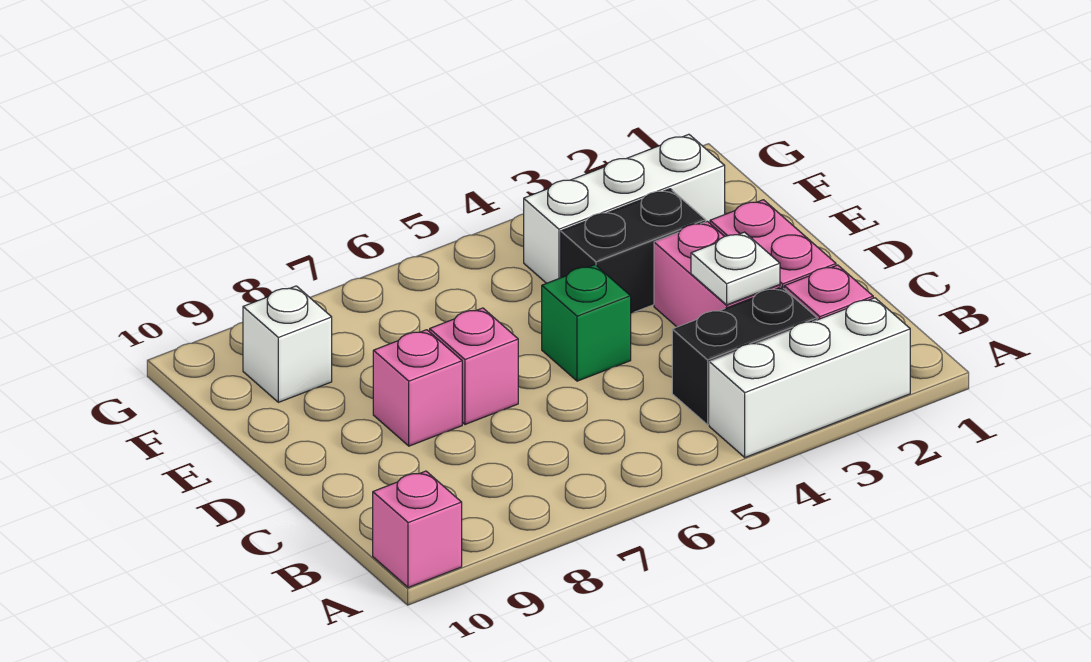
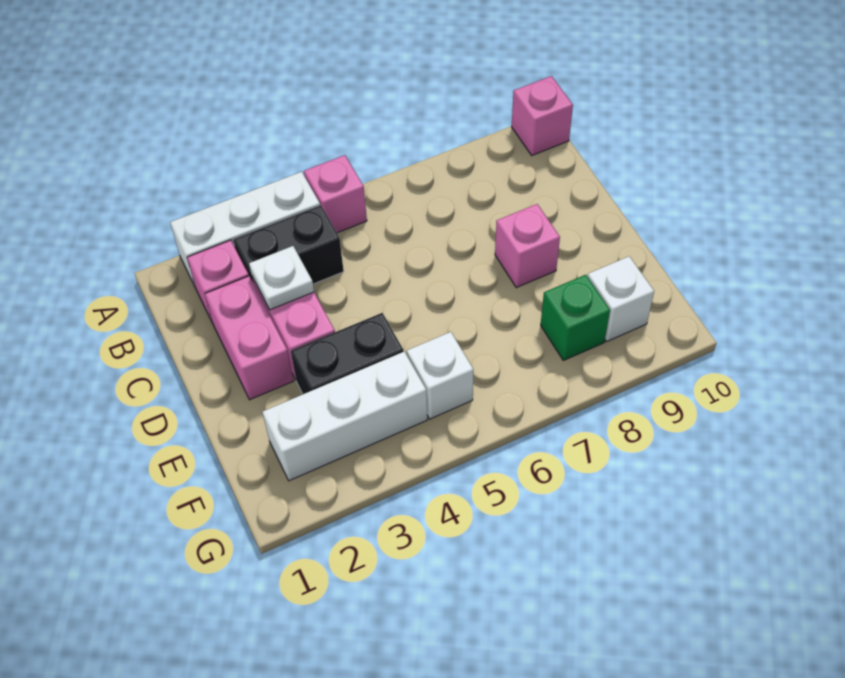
green 1x1 brick [542,265,631,381] -> green 1x1 brick moved to [541,275,610,360]
pink 1x1 brick [430,308,518,424] -> pink 1x1 brick moved to [304,155,367,233]
none -> white 1x1 brick [407,332,473,419]

